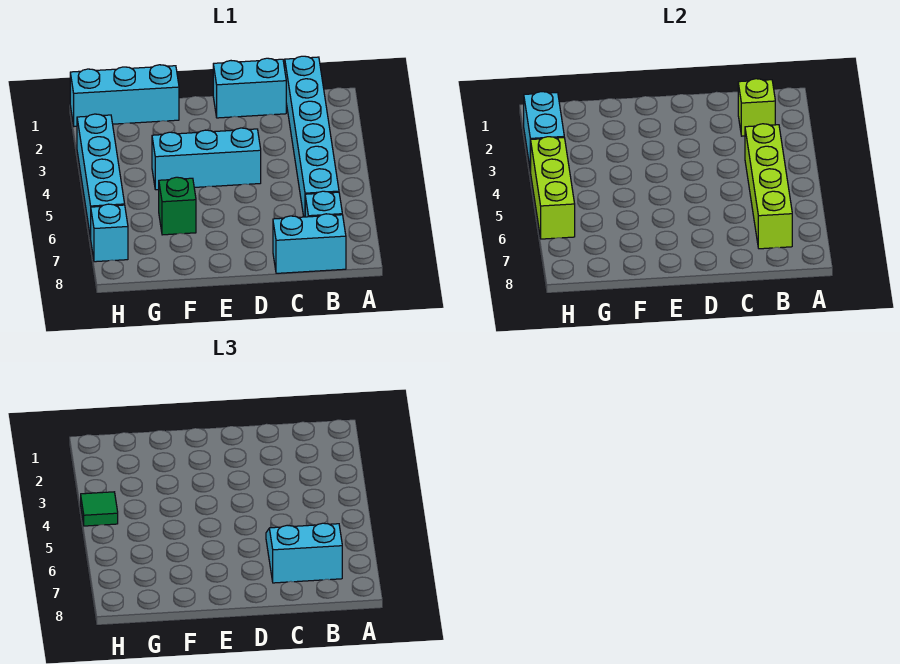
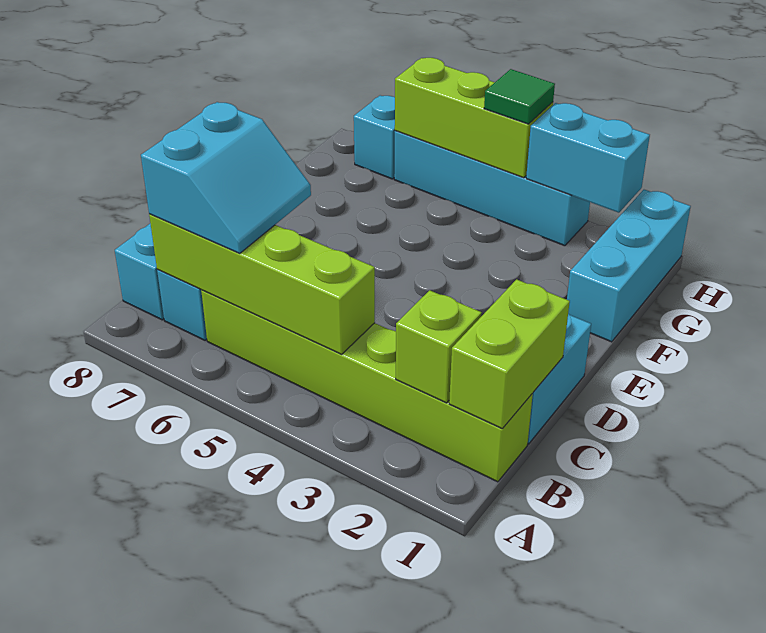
cyan 1x6 brick [285,56,339,217] -> lime 1x6 brick [201,290,533,482]
none -> lime 1x2 brick [449,279,570,429]
cyan 1x3 brick [152,128,261,190] -> none
green 1x1 brick [159,177,196,235] -> none

